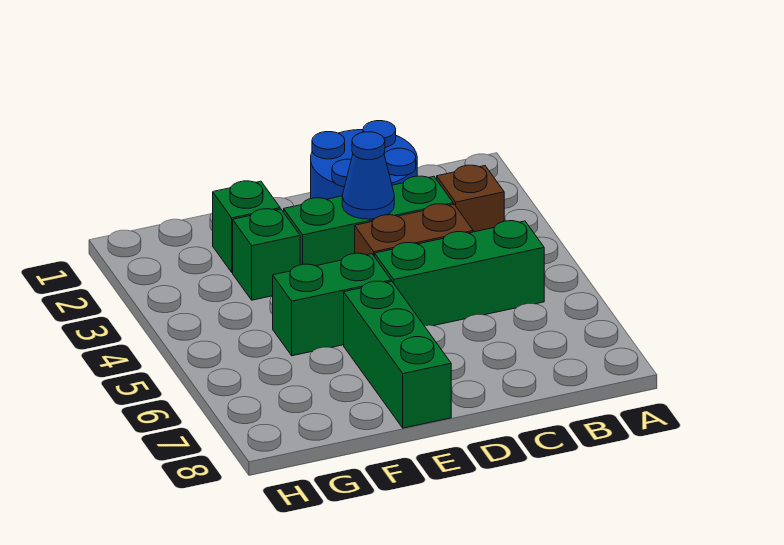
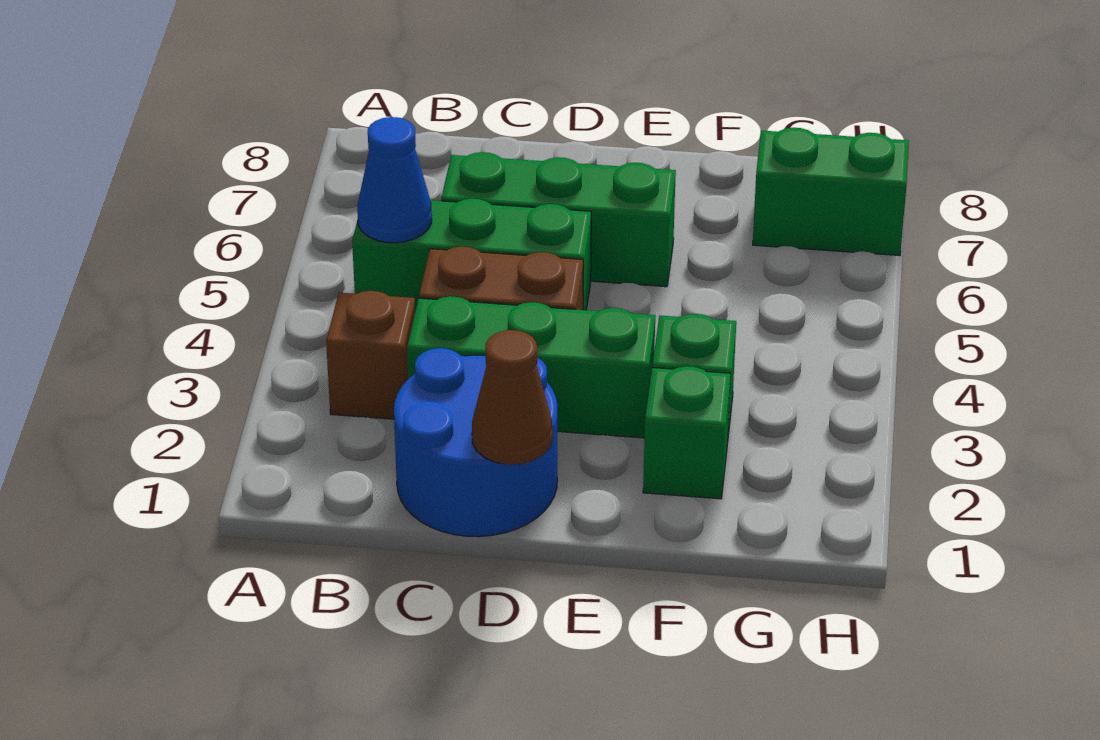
none -> brown 1x1 cone [472,330,552,465]
blue 1x1 cone [342,132,394,219] -> blue 1x1 cone moved to [357,117,432,243]
green 1x2 brick [273,253,391,356] -> green 1x2 brick moved to [753,128,909,256]
green 1x3 brick [344,281,451,428] -> green 1x3 brick turned to [441,152,676,287]

